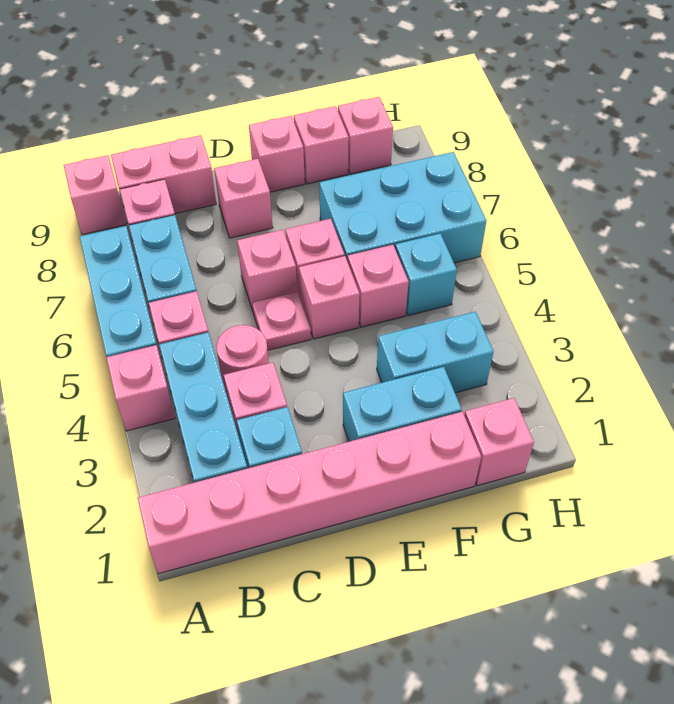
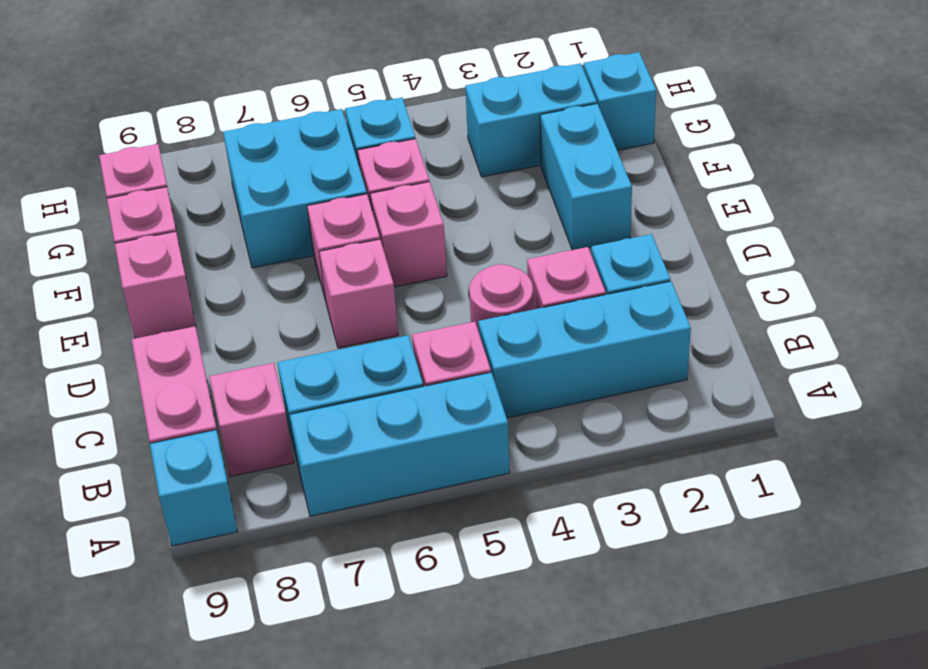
pink 1x6 brick [138,412,481,574] -> none
pink 1x1 brick [106,345,175,431] -> none
pink 1x1 brick [64,155,126,235] -> cyan 1x1 brick [150,430,238,546]
pink 1x1 plate [252,292,311,350] -> none
pink 1x1 brick [214,159,273,238] -> none
cyan 1x2 brick [377,312,493,393] -> cyan 1x2 brick turned to [465,63,597,177]
cyan 2x3 brick [319,152,486,263] -> cyan 2x2 brick [223,109,367,268]
pink 1x1 brick [464,398,534,486] -> cyan 1x1 brick [584,52,656,150]

